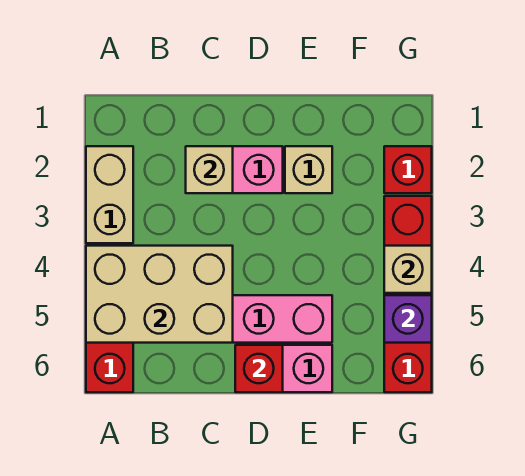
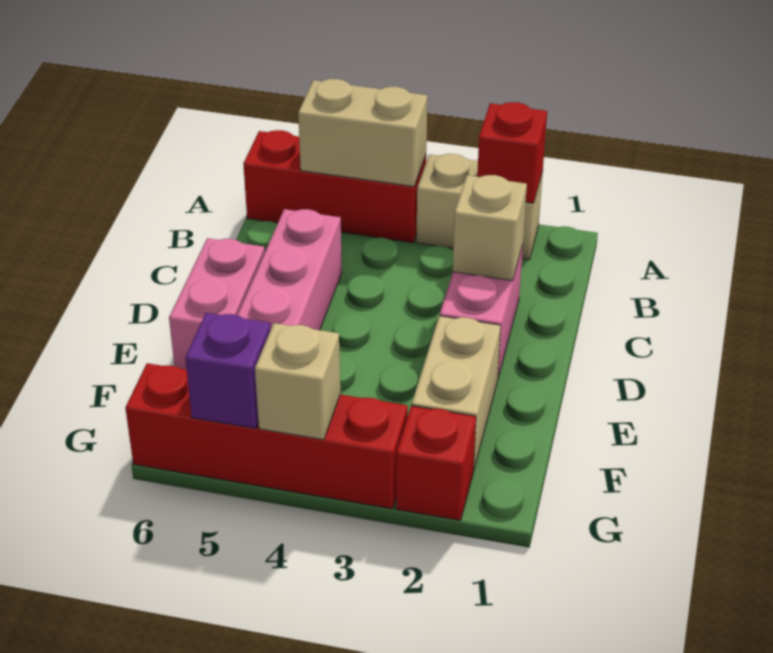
tan 2x3 brick [86,246,233,343] -> tan 1x2 brick [298,79,427,187]
red 1x1 brick [235,345,283,392] -> red 1x1 brick moved to [477,102,547,203]
tan 1x1 brick [285,146,332,193] -> tan 1x2 brick [412,316,501,471]

